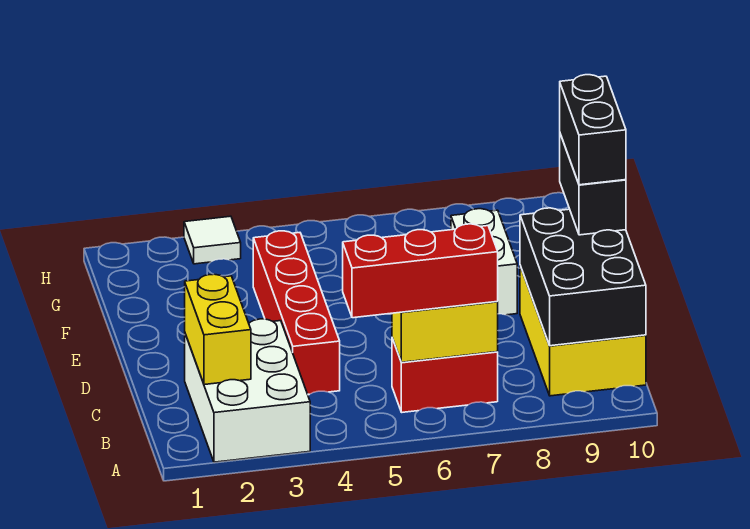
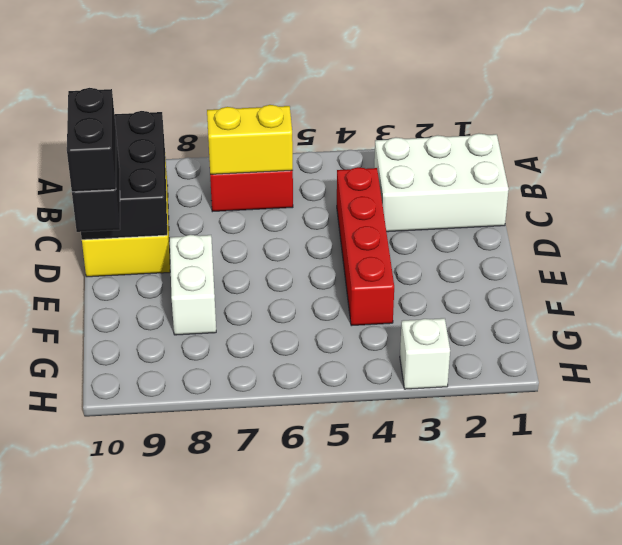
white 2x3 brick [185,319,310,462] -> white 2x3 brick turned to [374,133,509,232]
yellow 1x2 brick [185,274,251,385] -> none
red 1x3 brick [343,224,498,318] -> none
white 1x1 tile [184,216,241,264] -> white 1x1 brick [400,318,450,389]

